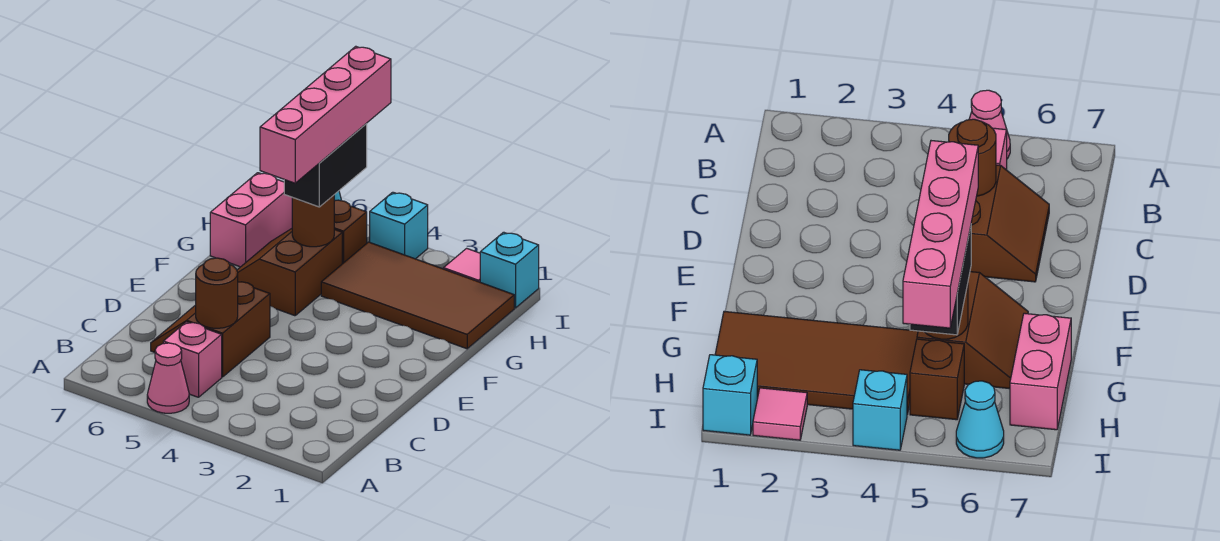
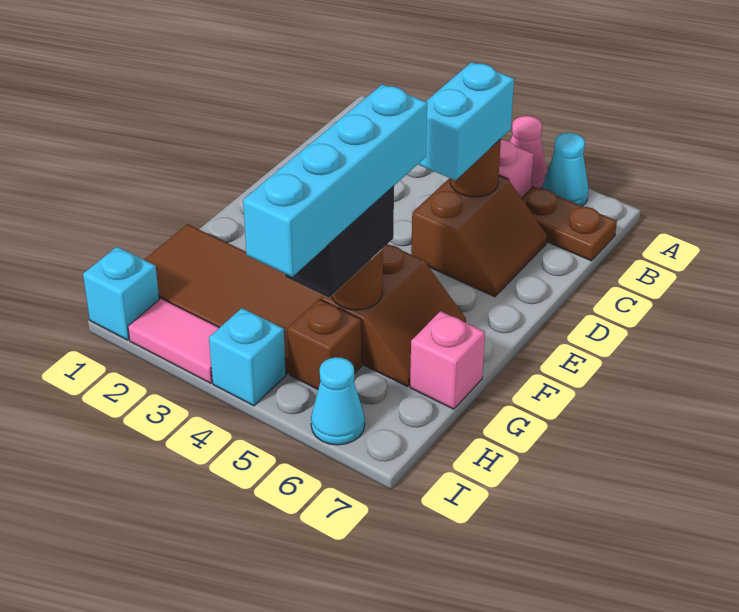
none -> cyan 1x1 cone [542,133,588,206]
none -> brown 1x2 plate [521,186,617,261]
none -> cyan 1x2 brick [418,62,514,180]
pink 1x4 brick [260,46,391,183] -> cyan 1x4 brick [243,84,427,277]
pink 1x2 brick [210,173,292,267] -> pink 1x1 brick [410,311,485,409]
pink 1x1 tile [443,248,480,282] -> pink 1x2 tile [128,299,219,383]

